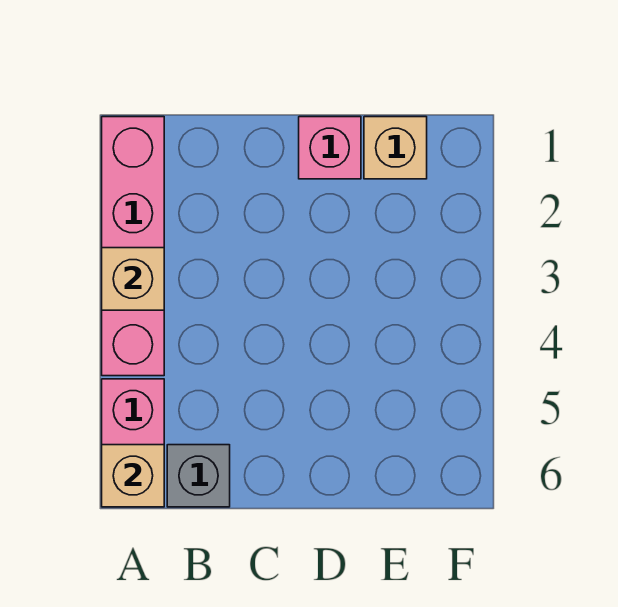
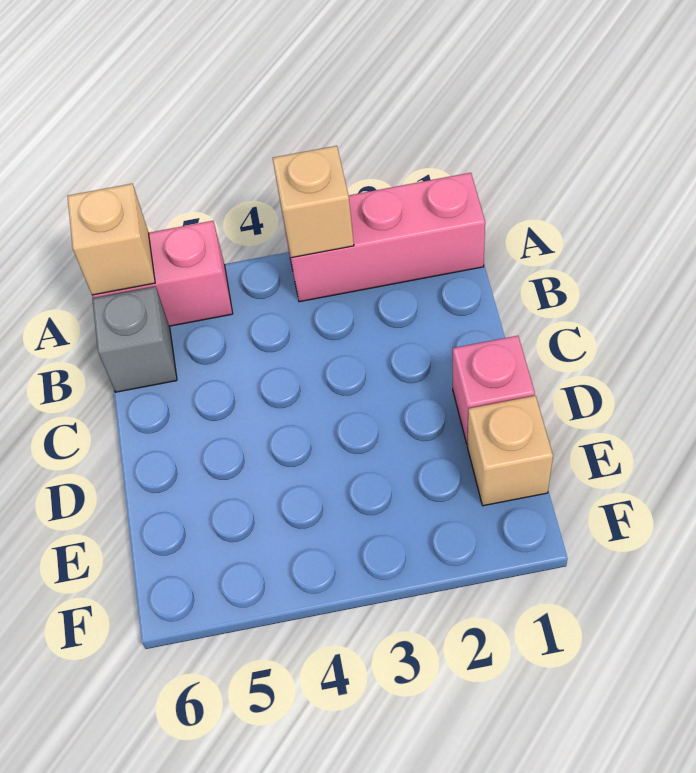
pink 1x4 brick [102,117,164,376] -> pink 1x3 brick [284,173,485,302]

